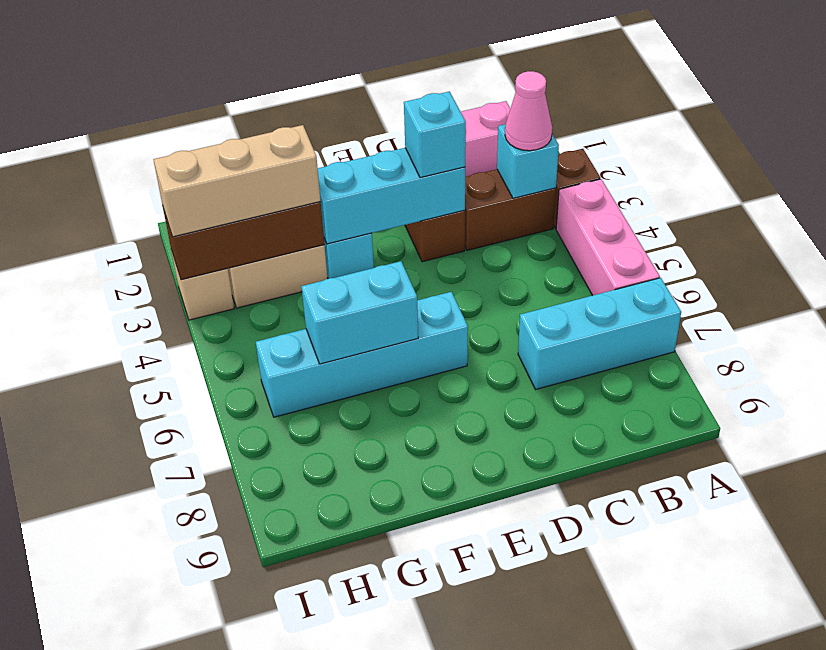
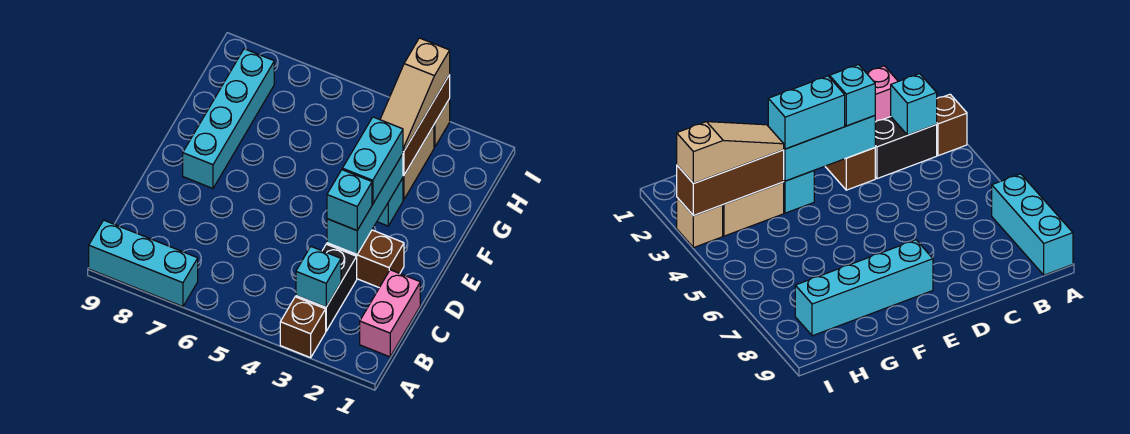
pink 1x3 brick [556,179,660,296] -> none
cyan 1x3 brick [518,278,681,389] -> cyan 1x3 brick turned to [89,220,198,307]
brown 1x2 brick [465,169,556,250] -> black 1x2 brick [296,244,357,331]
pink 1x1 cone [505,71,552,151] -> none
cyan 1x4 brick [256,292,468,417] -> cyan 1x4 brick moved to [183,49,274,188]
cyan 1x2 brick [301,261,418,364] -> cyan 1x2 brick moved to [342,117,403,204]
tan 1x3 brick [153,125,321,237] -> tan 1x3 slope [380,38,450,152]

